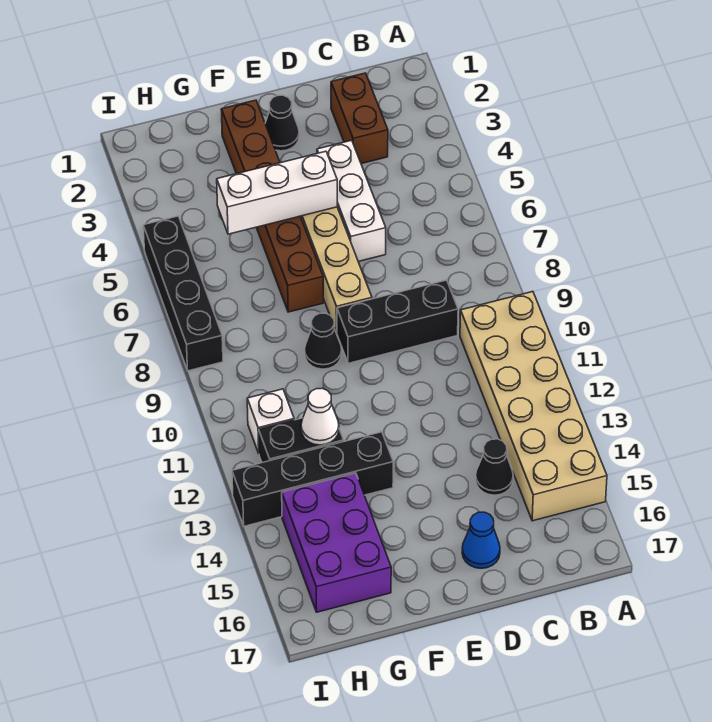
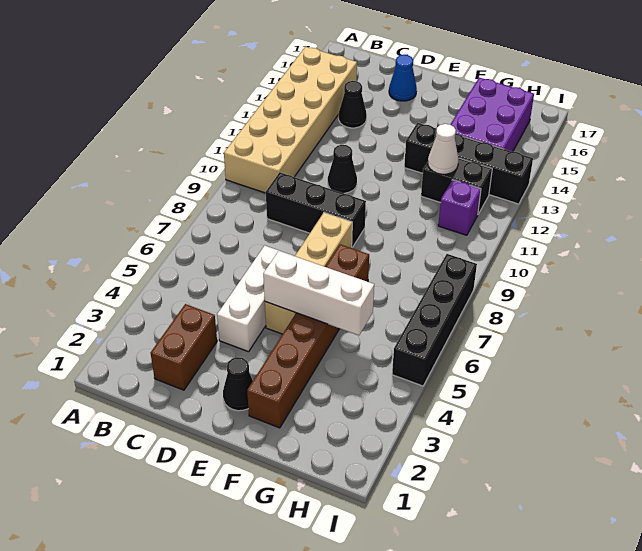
black 1x1 cone [305,313,342,369] -> black 1x1 cone moved to [328,145,357,193]
white 1x1 brick [247,389,294,453] -> purple 1x1 brick [438,180,481,235]

